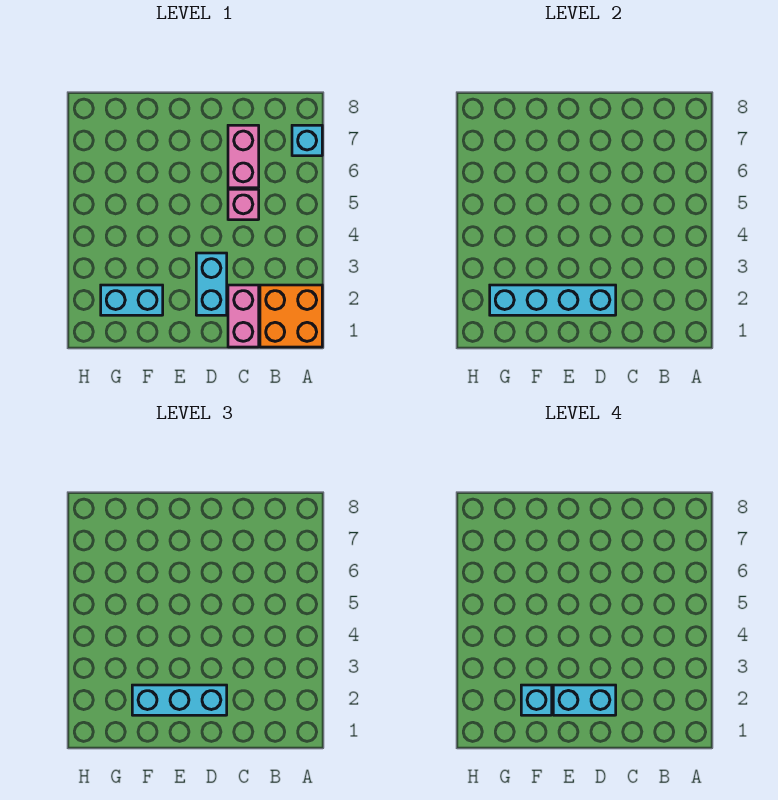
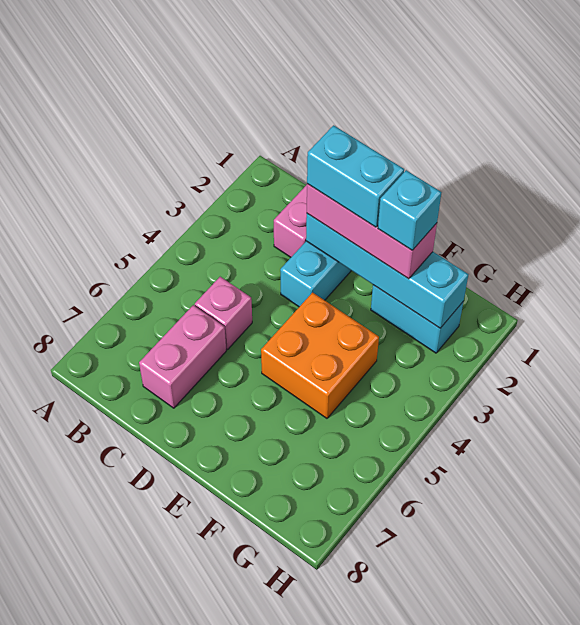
orange 2x2 brick [260,285,322,347] -> orange 2x2 brick moved to [261,293,379,418]
cyan 1x1 brick [292,125,322,156] -> none
cyan 1x3 brick [132,685,227,715] -> pink 1x3 brick [307,184,437,279]

